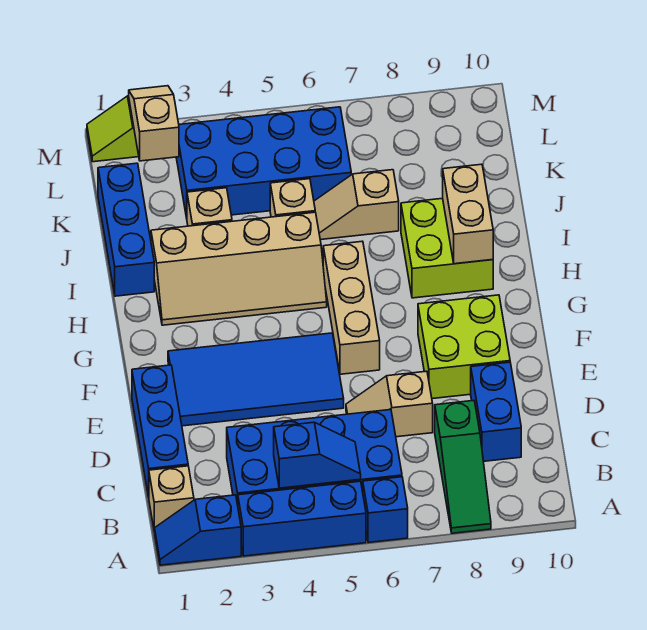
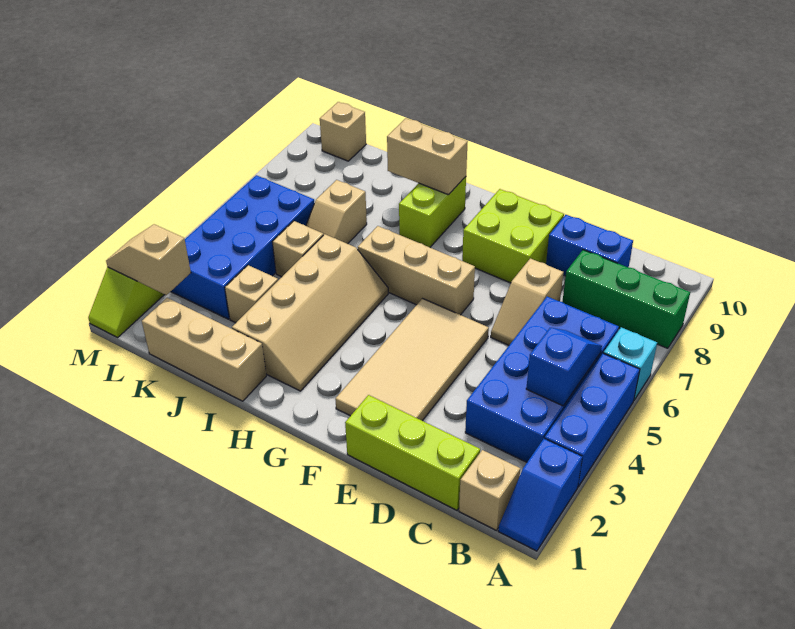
blue 1x1 brick [363,477,408,543] -> cyan 1x1 brick [603,327,657,400]
green 1x3 slope [435,401,491,533] -> green 1x3 brick [562,250,690,348]
blue 1x3 brick [132,365,188,497] -> lime 1x3 brick [345,395,480,510]
blue 2x4 tile [168,333,344,426] -> tan 2x4 tile [335,299,489,421]
lime 2x2 brick [401,198,493,298] -> lime 1x2 brick [399,177,466,247]
blue 1x3 brick [98,163,154,296] -> tan 1x3 brick [142,298,266,401]
none -> tan 1x1 brick [320,102,366,161]

